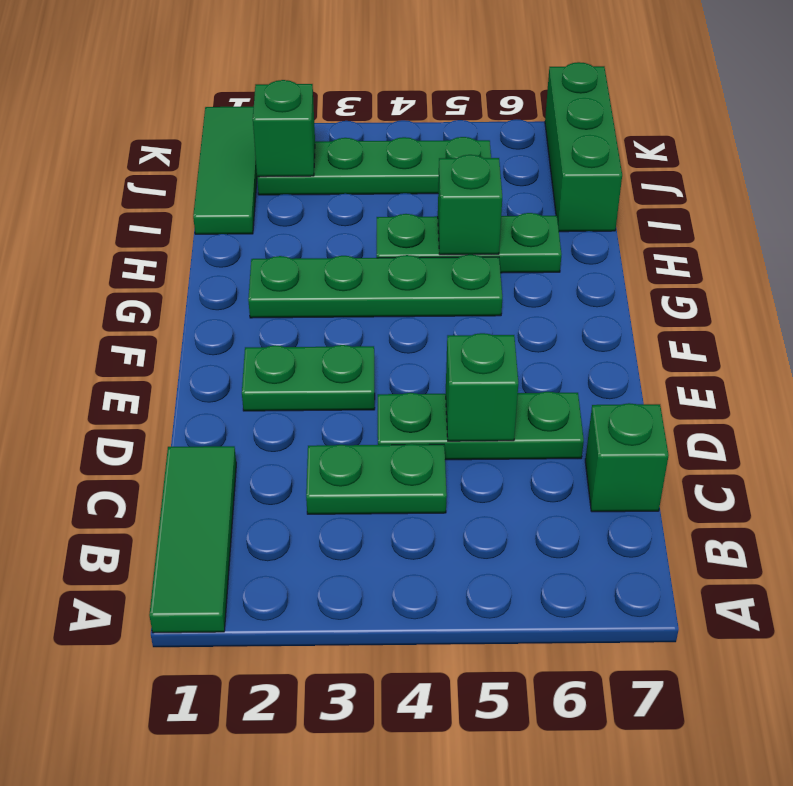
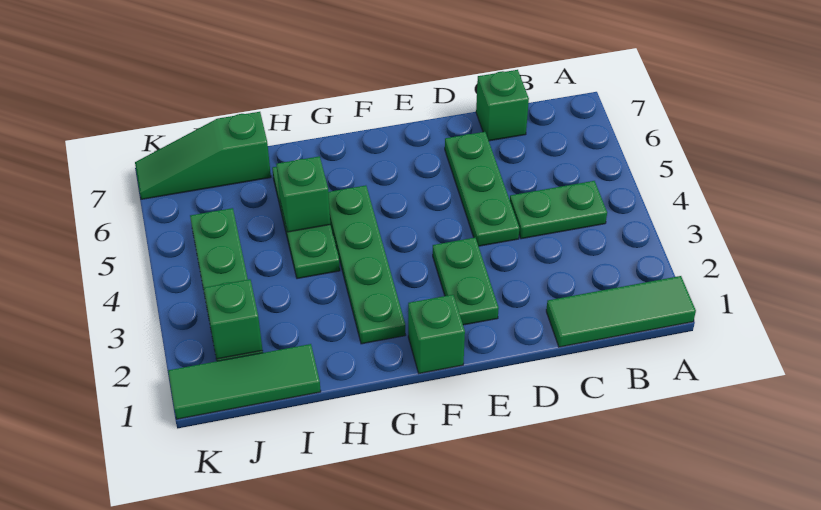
green 1x2 plate [306,444,447,514] -> green 1x2 plate turned to [510,181,607,239]
green 1x1 brick [446,333,518,441] -> green 1x1 brick moved to [408,295,465,373]
green 1x3 brick [545,62,622,232] -> green 1x3 slope [135,112,271,199]

